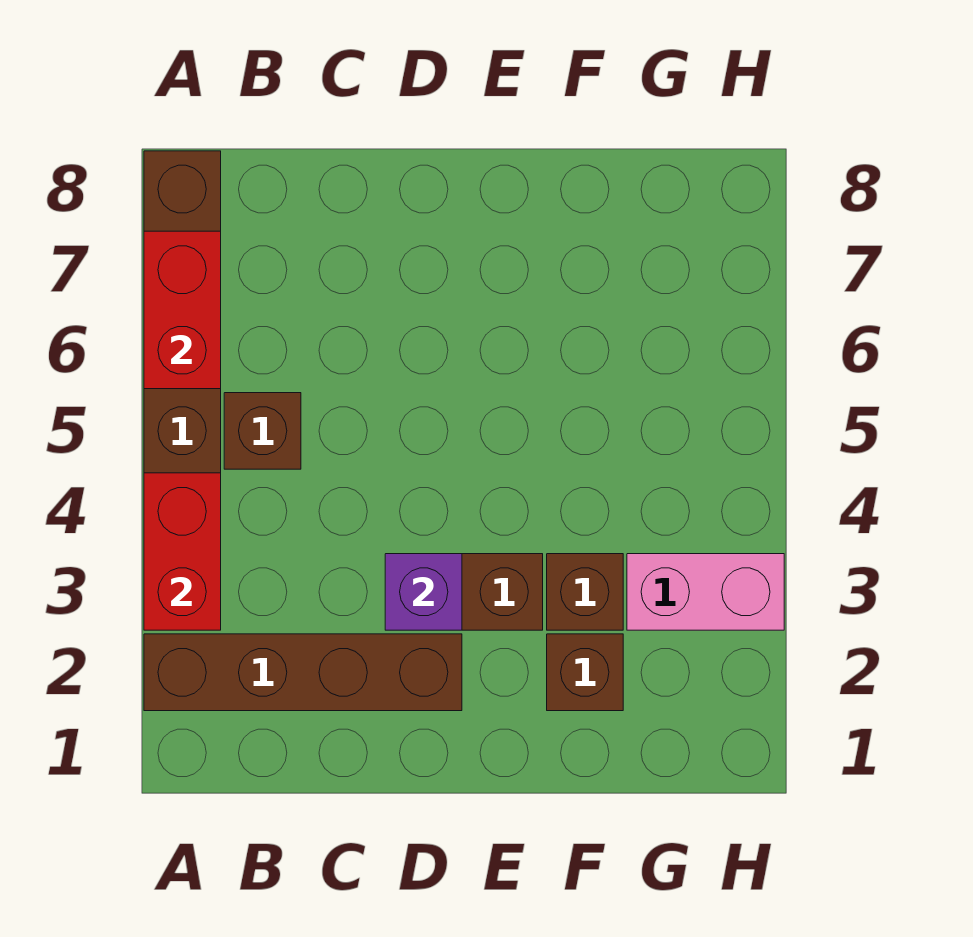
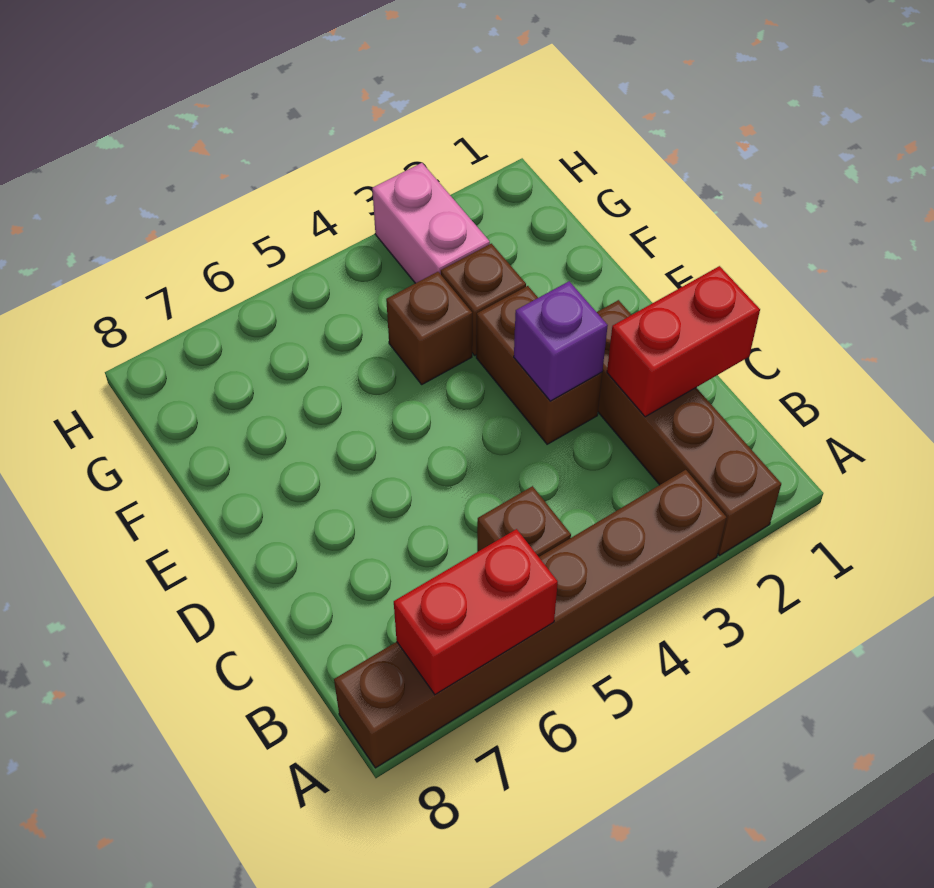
red 1x2 brick [144,473,221,630] -> red 1x2 brick moved to [607,266,760,417]
brown 1x1 brick [547,634,623,711] -> brown 1x1 brick moved to [386,272,472,384]

